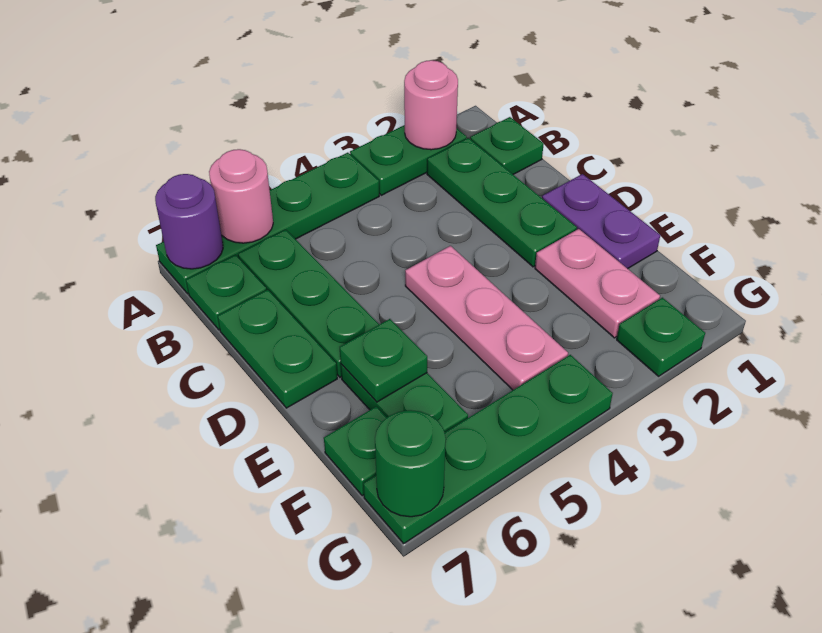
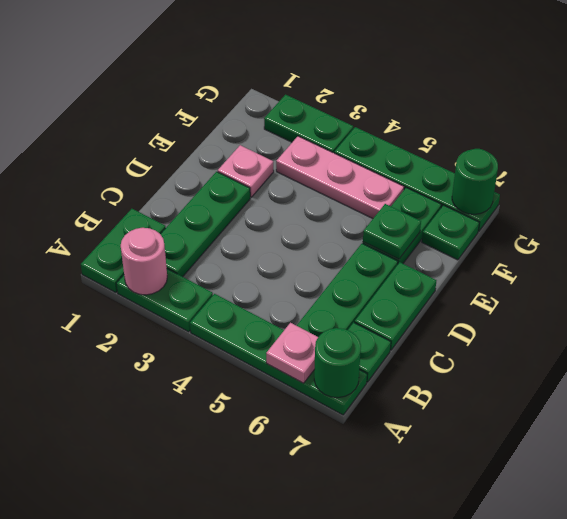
pink 1x1 round brick [209,149,273,243] -> pink 1x1 plate [266,323,318,383]
purple 1x1 round brick [155,174,223,269] -> green 1x1 round brick [314,328,361,398]
green 1x1 plate [470,117,544,174] -> green 1x2 plate [81,209,166,293]
purple 1x2 plate [542,174,660,269] -> none
pink 1x3 plate [405,246,568,390] -> pink 1x3 plate turned to [276,136,404,218]
pink 1x2 plate [535,229,660,338] -> pink 1x1 plate [218,145,274,197]
green 1x1 plate [617,298,705,376] -> green 1x2 plate [264,95,353,153]

